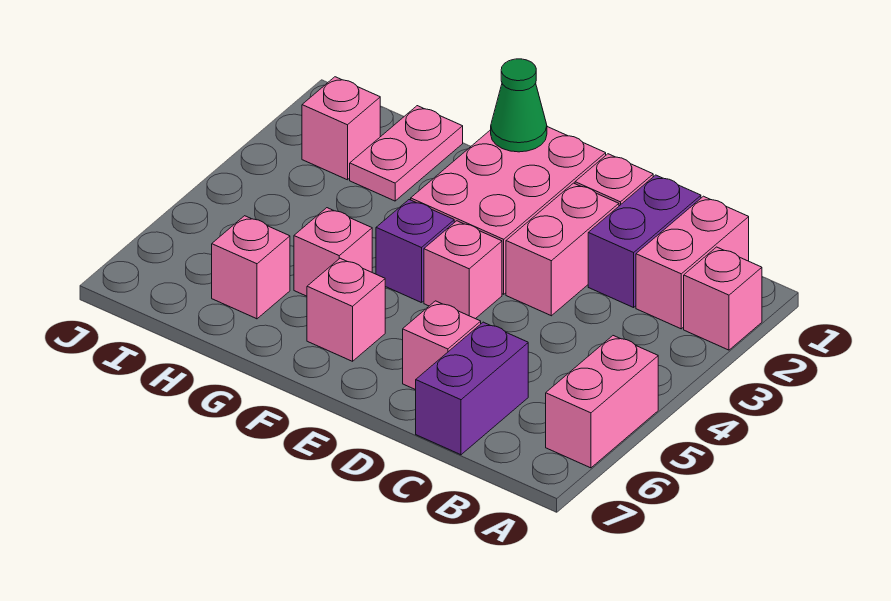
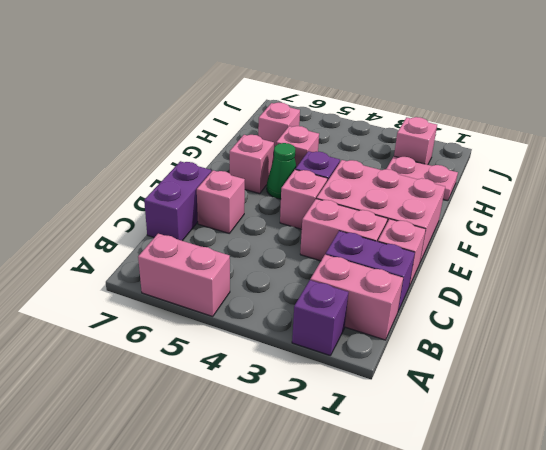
pink 1x1 brick [684,247,762,350] -> purple 1x1 brick [292,280,349,356]
purple 1x2 brick [416,322,528,455] -> purple 1x2 brick turned to [144,161,211,241]
green 1x1 cone [491,59,547,152] -> green 1x1 cone moved to [267,143,296,199]

